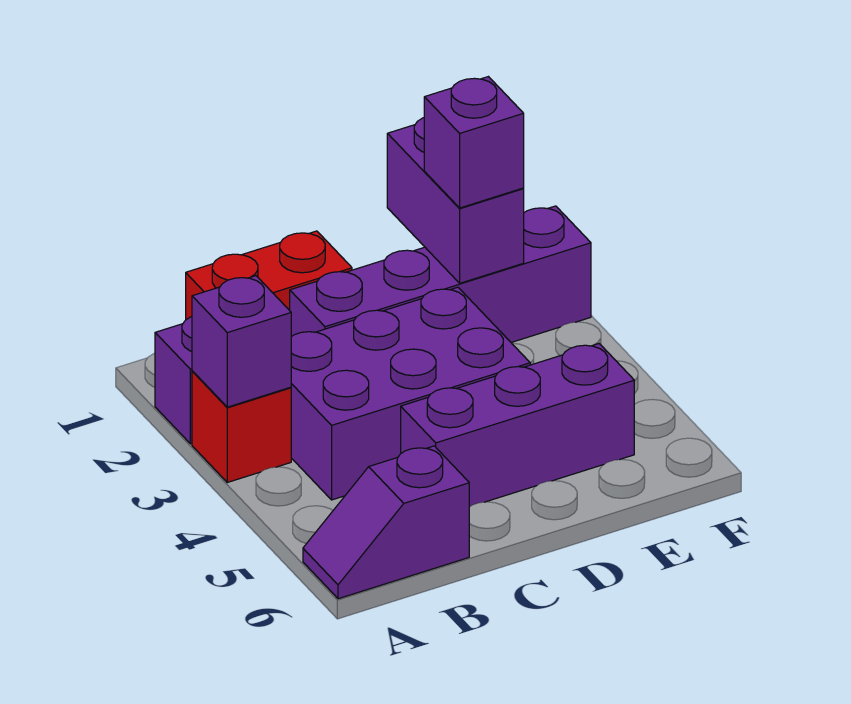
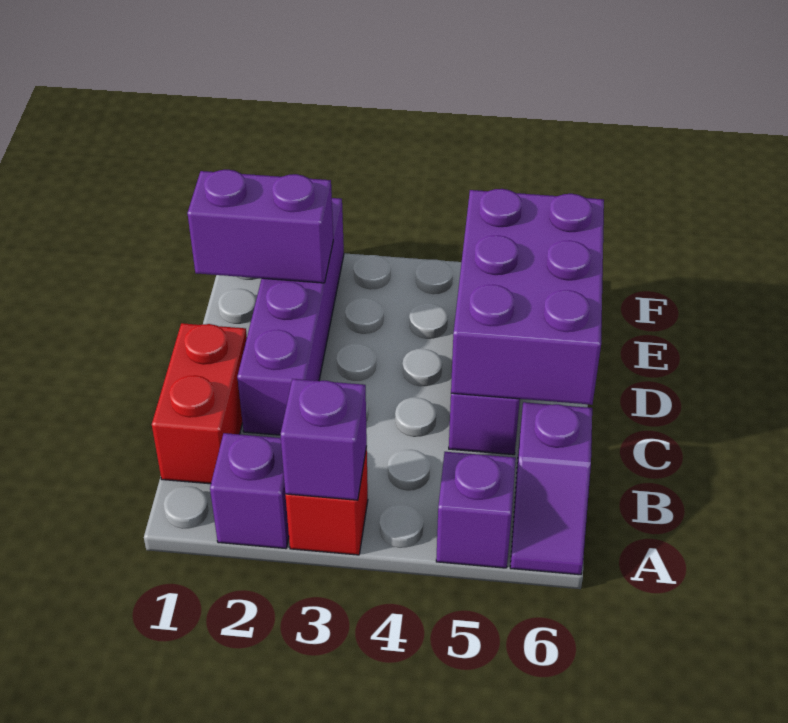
purple 2x3 brick [291,287,530,500] -> purple 2x3 brick moved to [451,189,604,405]
purple 1x1 brick [424,77,524,208] -> purple 1x1 brick moved to [436,452,516,568]

